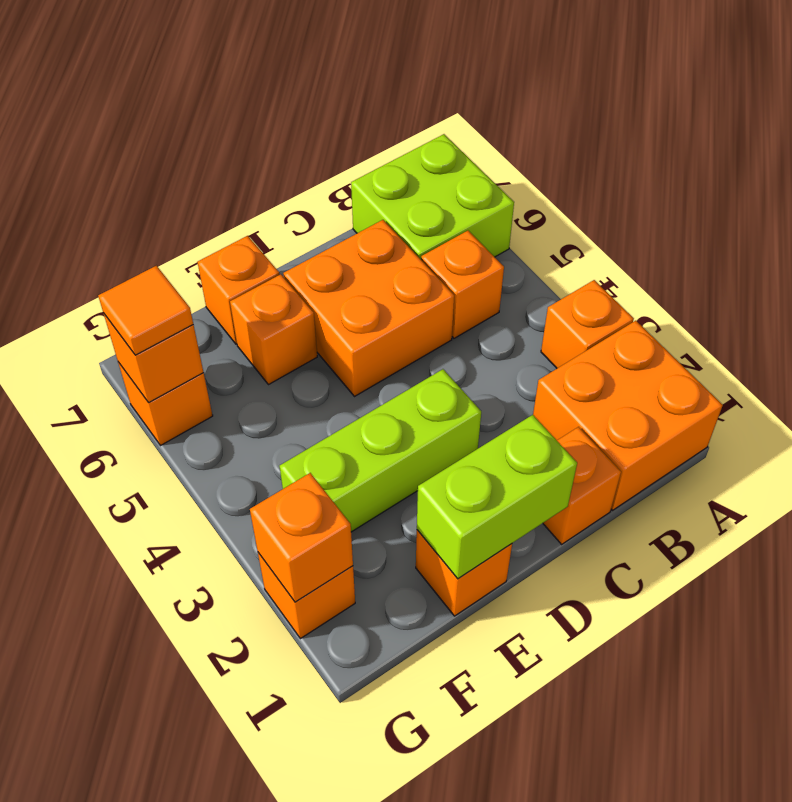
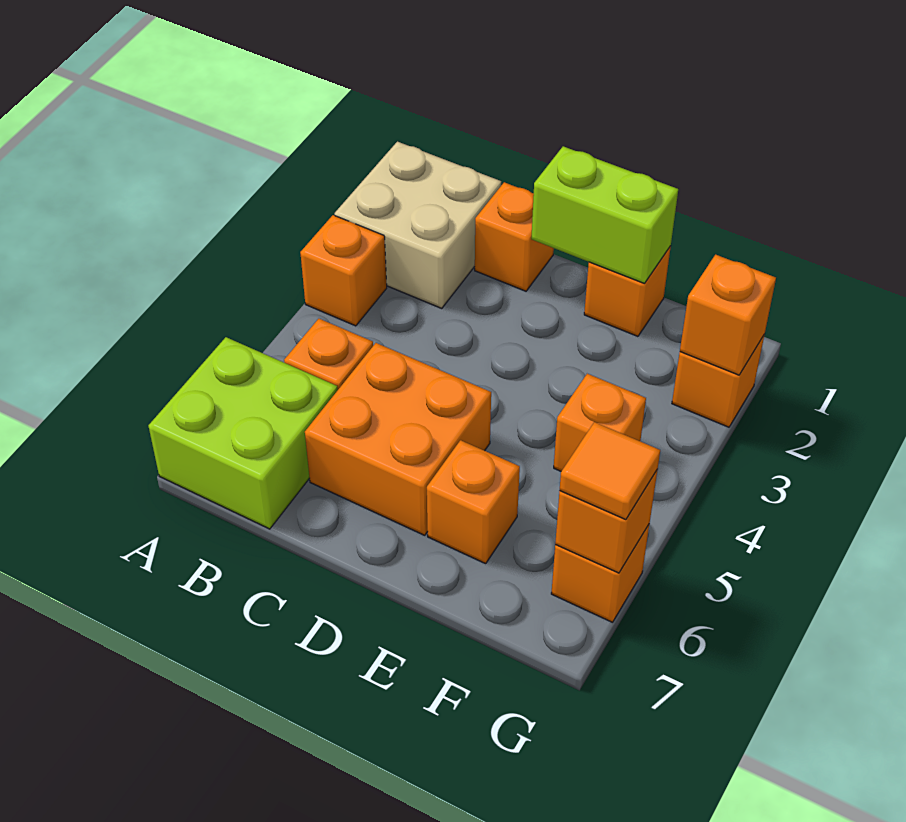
orange 2x2 brick [533,321,723,510] -> tan 2x2 brick [335,142,501,308]
lime 1x3 brick [280,369,481,532] -> none
orange 1x1 brick [198,236,279,344] -> orange 1x1 brick moved to [554,374,646,471]

